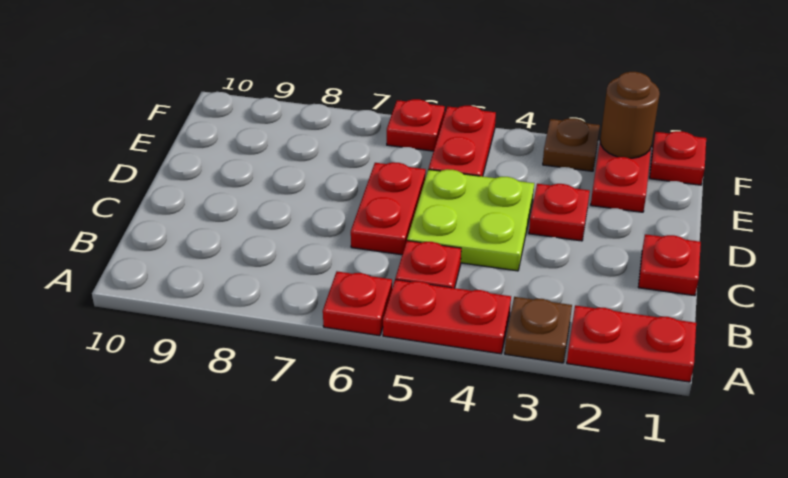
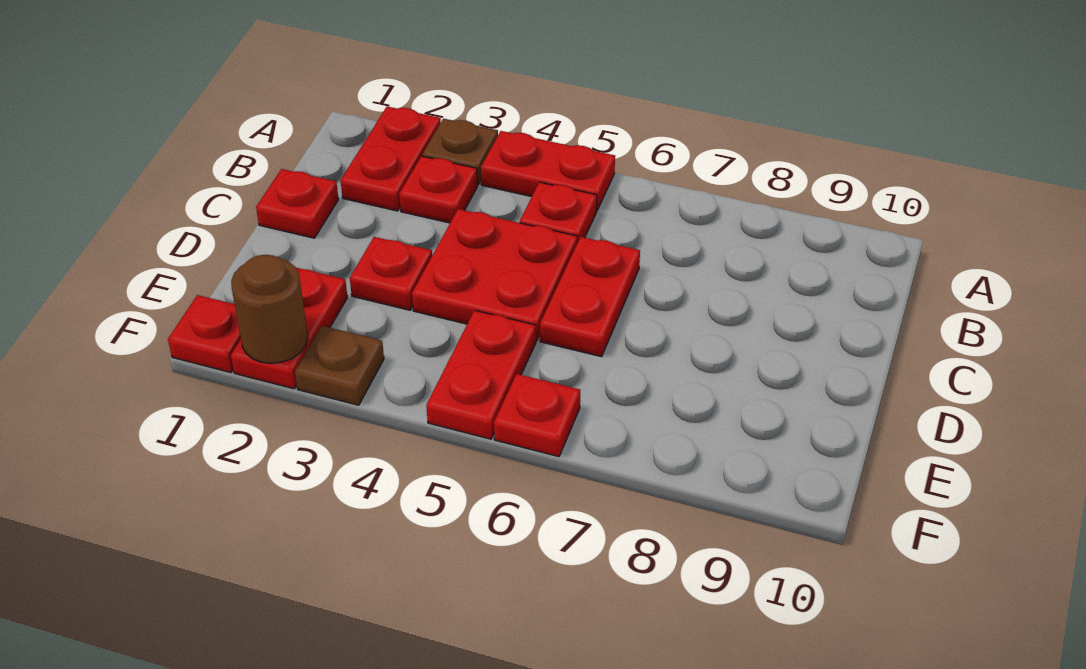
red 1x2 plate [567,305,696,382] -> red 1x2 plate turned to [340,106,441,211]
red 1x1 plate [323,271,392,336] -> red 1x1 plate moved to [399,156,478,223]
lime 2x2 plate [407,169,534,271] -> red 2x2 plate [412,209,577,341]

